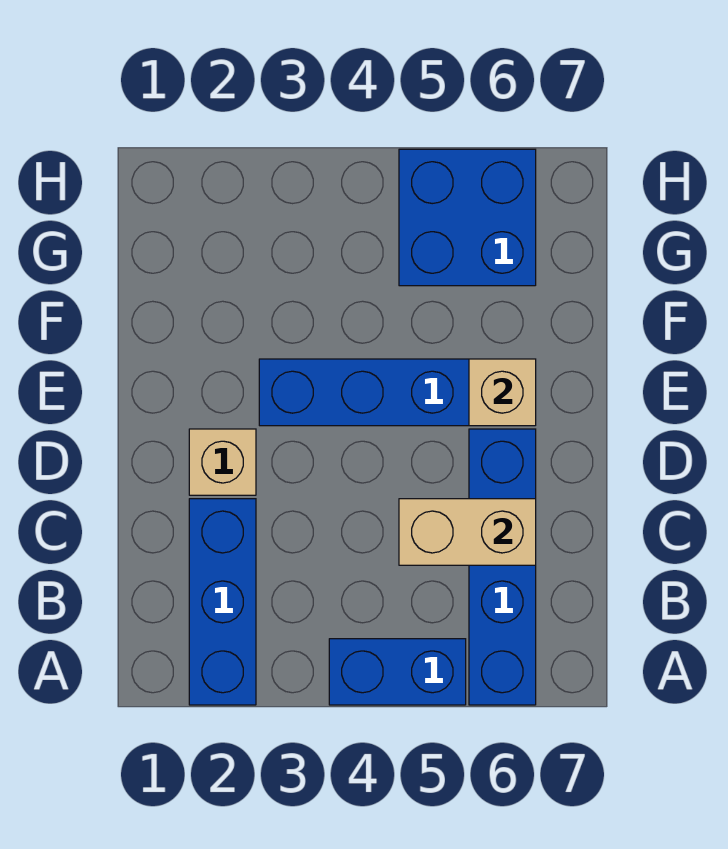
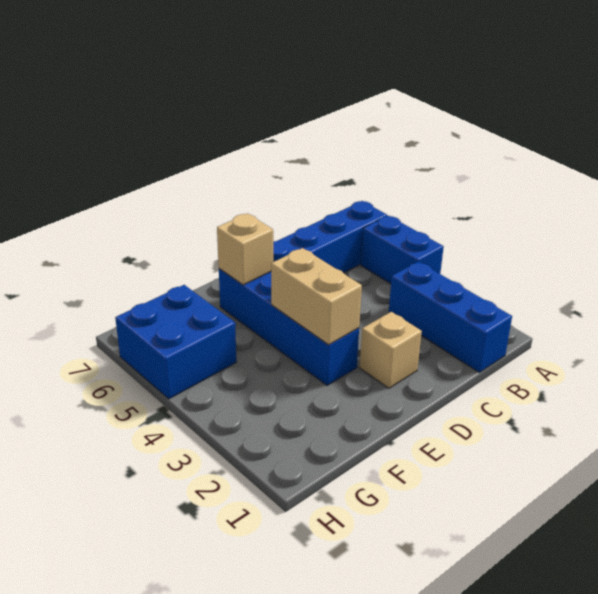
blue 1x3 brick [189,499,256,705] -> blue 1x3 brick turned to [389,262,512,372]
tan 1x2 brick [399,499,536,565] -> tan 1x2 brick moved to [271,248,362,345]

